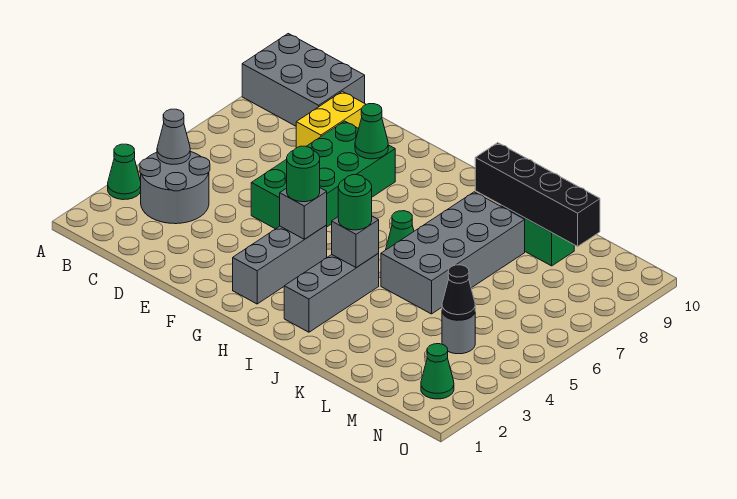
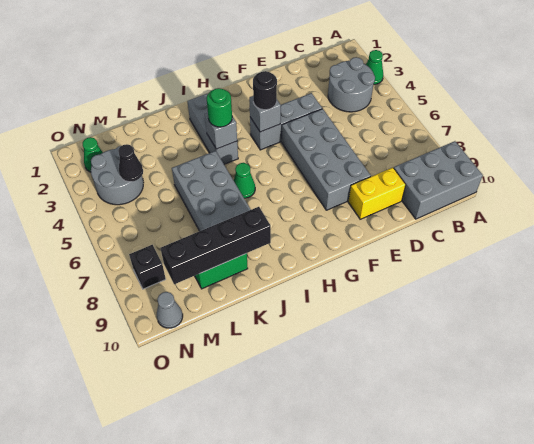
grey 1x1 cone [157,109,190,165] -> grey 1x1 cone moved to [157,292,183,328]
yellow 1x2 brick [296,91,366,148] -> yellow 1x2 brick turned to [348,168,405,219]
green 2x4 brick [251,121,395,229] -> grey 2x4 brick [282,109,371,210]
green 1x1 cone [355,104,388,159] -> none
grey 1x3 brick [233,225,327,304] -> grey 1x3 brick turned to [250,93,322,150]
green 1x1 round brick [287,146,320,202] -> black 1x1 round brick [253,71,277,110]
grey 1x1 round brick [442,313,475,354] -> grey 2x2 round brick [91,146,144,205]
none -> black 1x1 brick [129,245,166,289]

